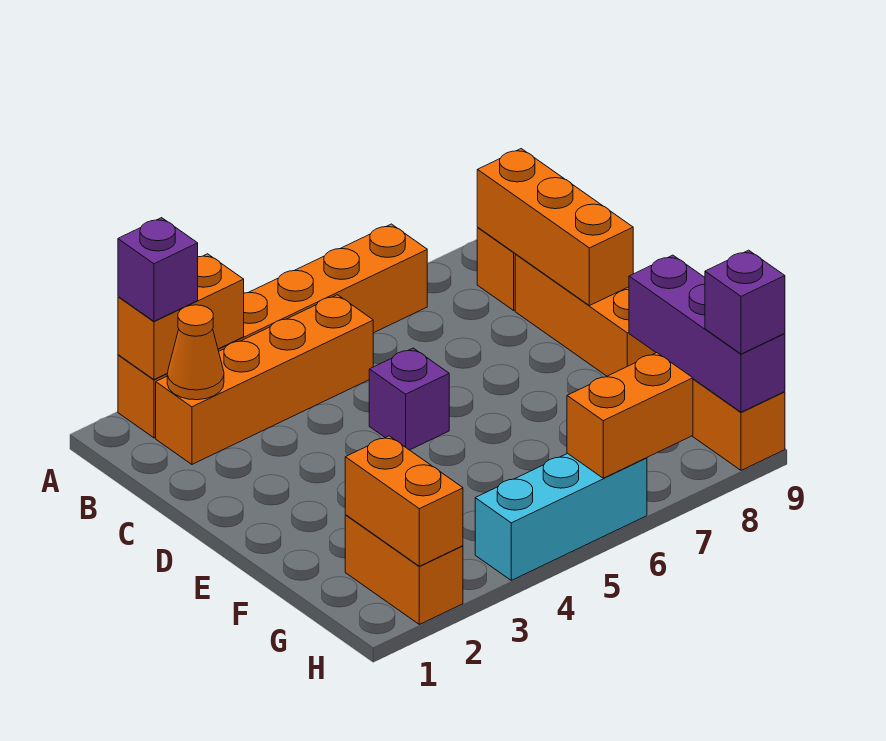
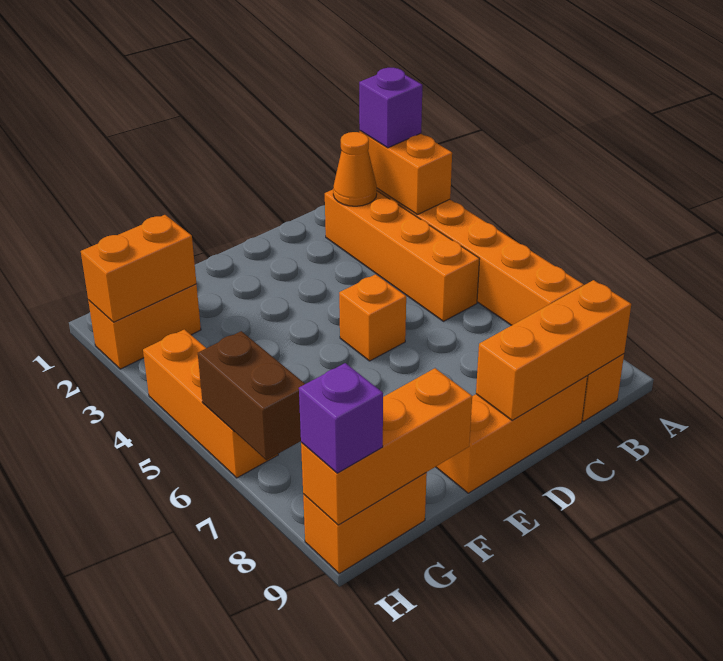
purple 1x1 brick [369,348,449,450] -> orange 1x1 brick [339,274,406,361]
purple 1x3 brick [629,255,785,412] -> orange 1x3 brick [301,368,472,525]
cyan 1x3 brick [475,453,647,580] -> orange 1x3 brick [143,329,278,478]
orange 1x2 brick [567,353,693,478] -> brown 1x2 brick [198,331,305,460]

